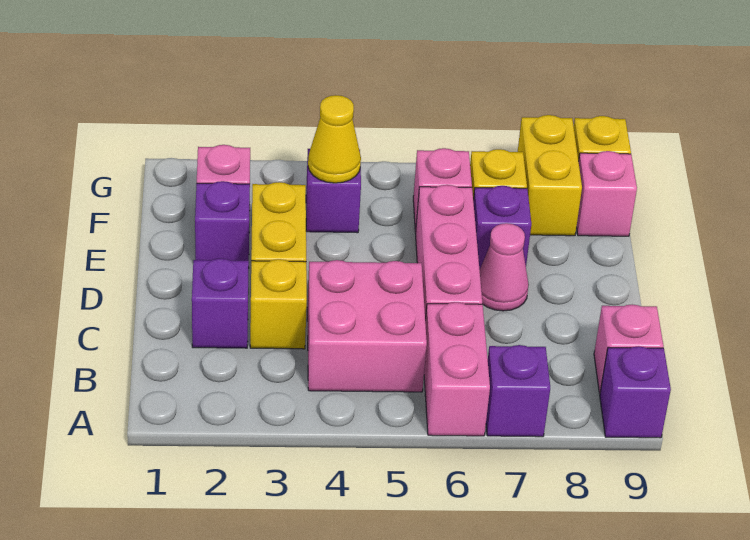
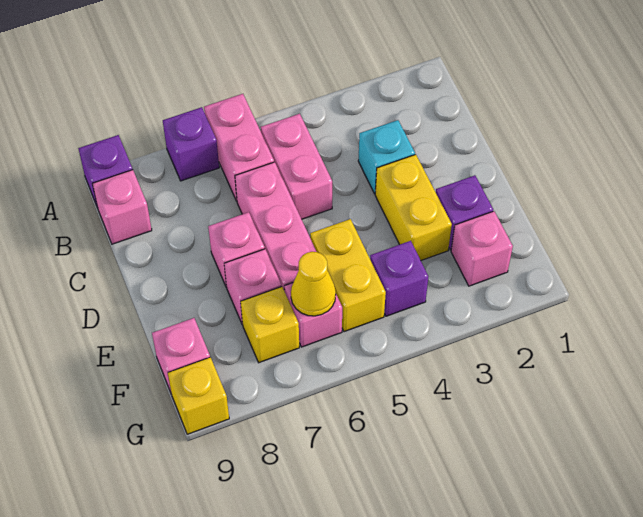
pink 2x2 brick [307,260,427,392] -> pink 1x2 brick [261,114,332,219]
purple 1x1 brick [192,258,249,348] -> none
yellow 1x1 brick [250,259,307,349] -> cyan 1x1 brick [358,120,415,194]
pink 1x1 cone [480,223,529,311] -> pink 1x1 brick [208,212,265,287]
purple 1x1 brick [473,186,531,270] -> pink 1x1 brick [224,249,282,325]
yellow 1x1 cone [308,95,361,183] -> yellow 1x1 cone moved to [291,252,336,316]
yellow 1x2 brick [518,115,582,236] -> yellow 1x2 brick moved to [310,219,386,332]

